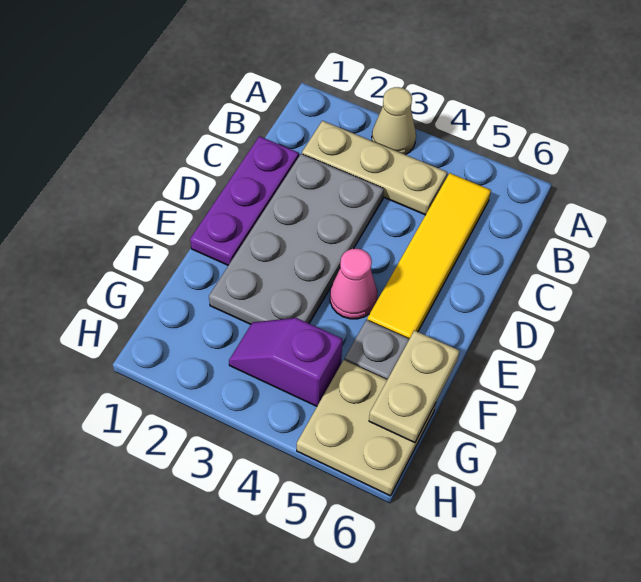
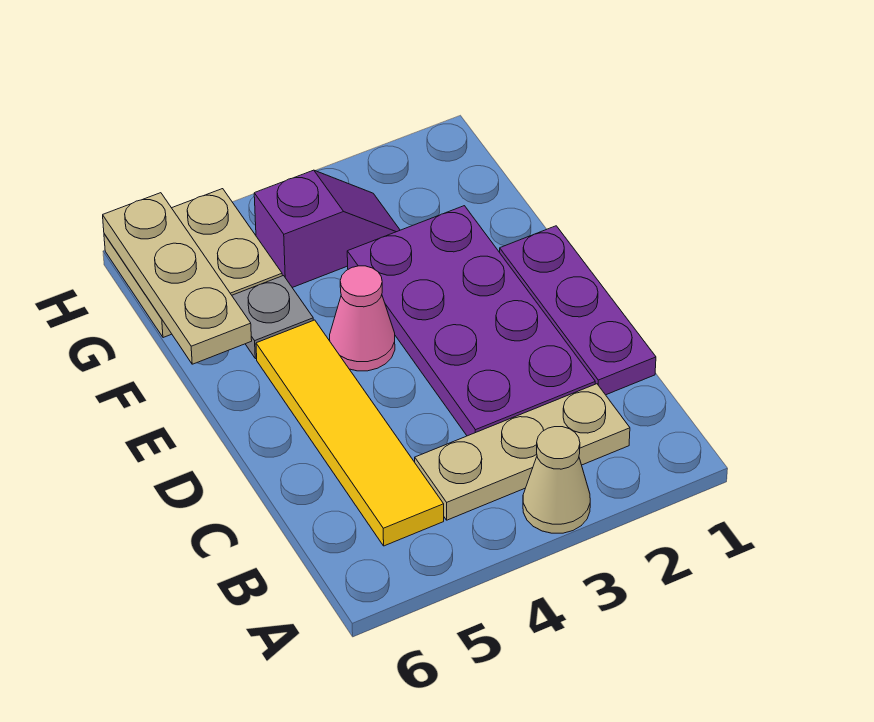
grey 2x4 plate [209,154,384,324] -> purple 2x4 plate [347,206,595,436]
tan 1x2 plate [369,330,459,443] -> tan 1x3 plate [103,193,252,364]

